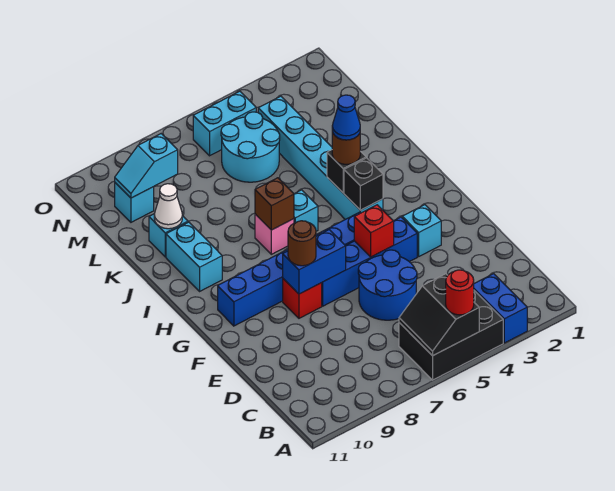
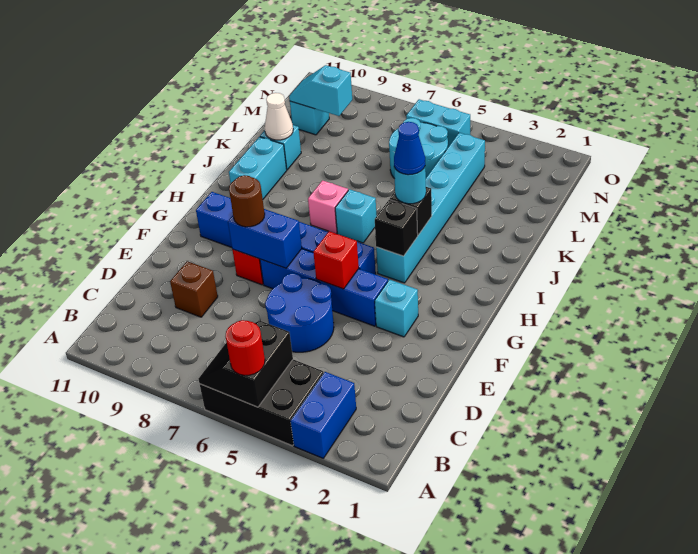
brown 1x1 round brick [332,131,360,164] -> cyan 1x1 round brick [394,167,426,204]
brown 1x1 brick [255,178,294,230] -> brown 1x1 brick moved to [170,261,218,317]

